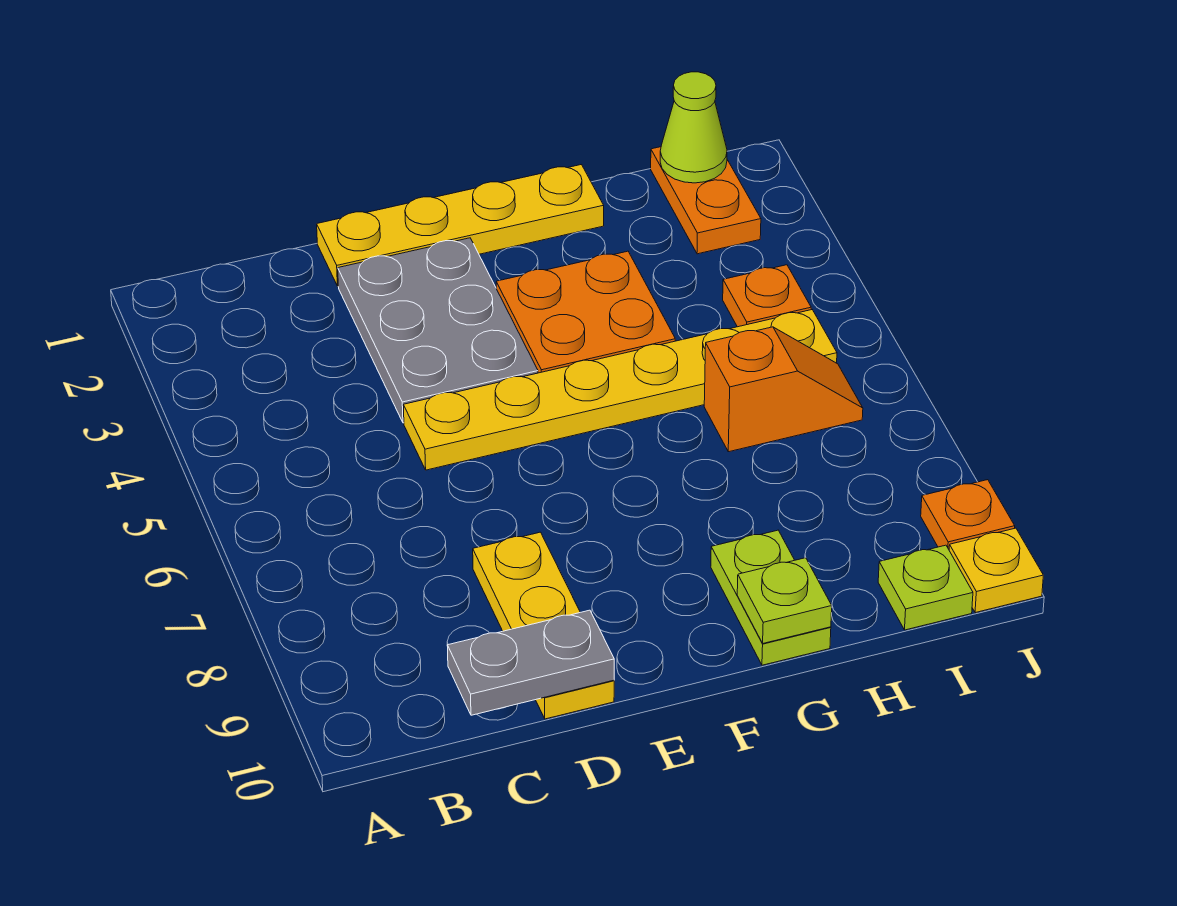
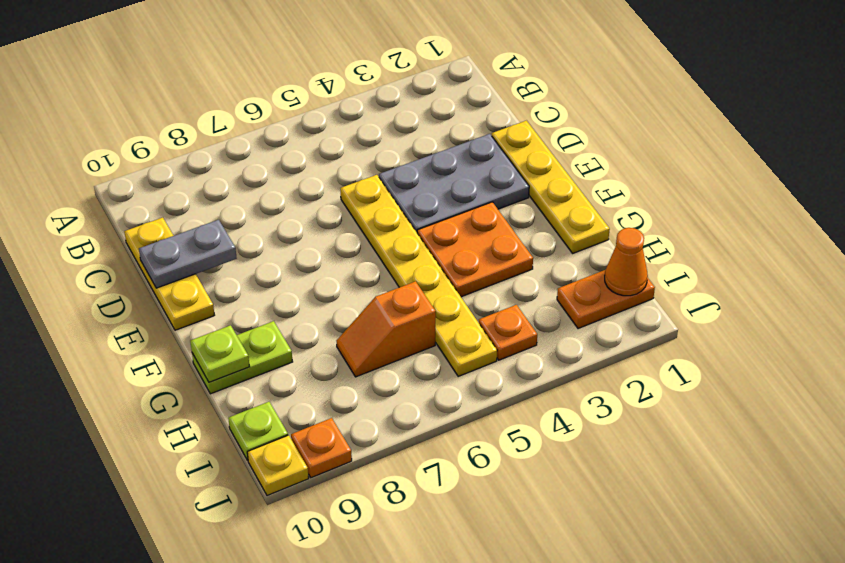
grey 1x2 plate [447,610,614,715] -> grey 1x2 plate turned to [139,220,237,288]
yellow 1x3 plate [473,532,614,719] -> yellow 1x3 plate turned to [124,218,214,330]
orange 1x2 slope [704,327,863,452] -> orange 1x2 slope turned to [336,281,436,377]
lime 1x1 cone [660,72,727,183] -> orange 1x1 cone [605,228,648,296]

